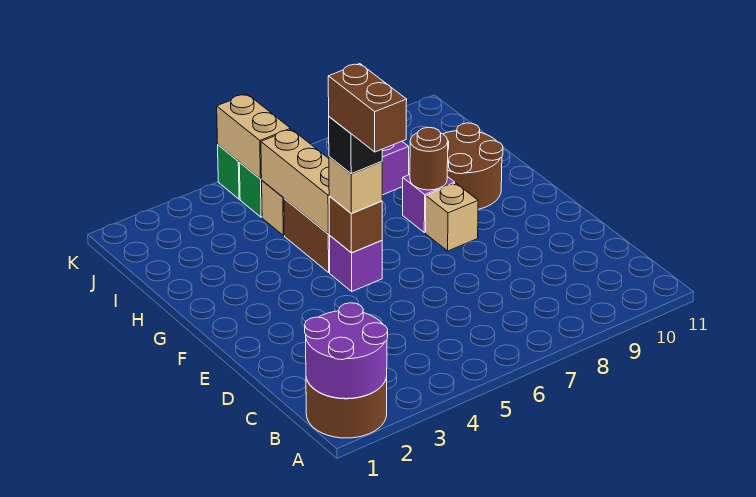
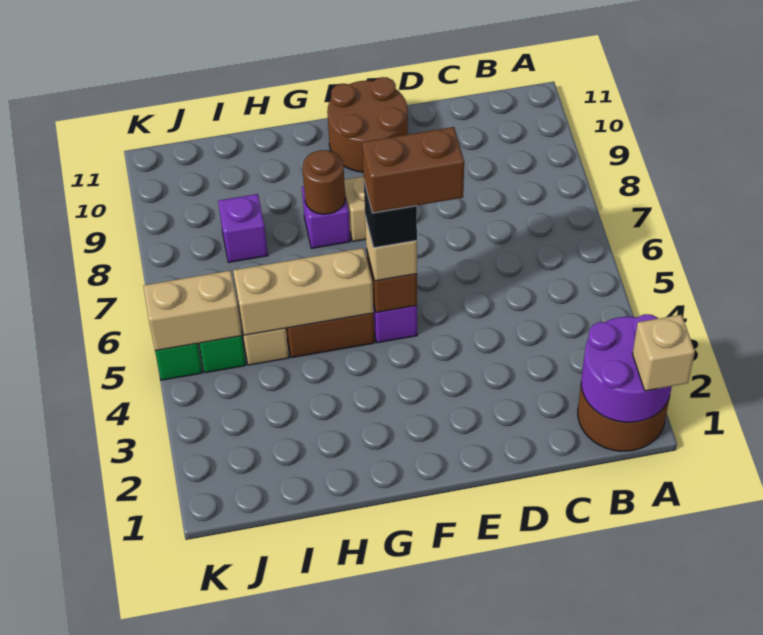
none -> tan 1x1 brick [632,315,695,391]
brown 2x2 round brick [444,123,503,209] -> brown 2x2 round brick moved to [327,77,408,172]

